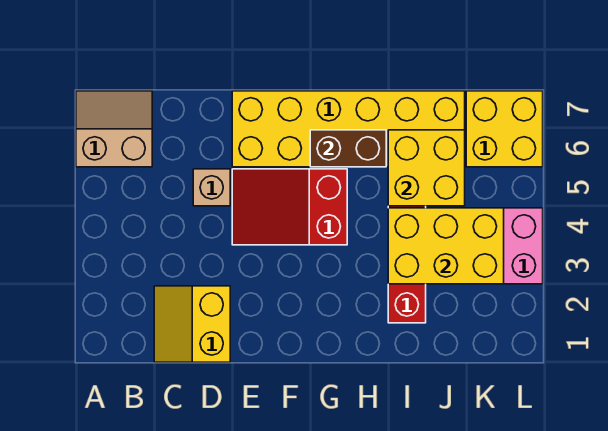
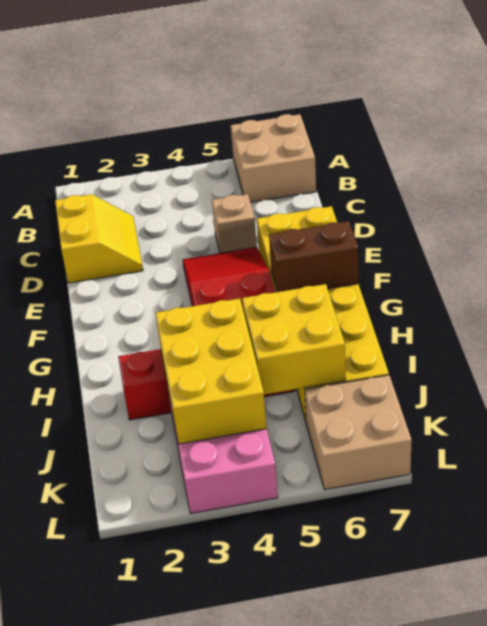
tan 2x2 slope [76,91,152,167] -> tan 2x2 brick [231,114,316,202]
yellow 2x2 slope [154,286,230,362] -> yellow 2x2 slope turned to [55,194,143,283]
brown 1x2 brick [310,130,386,167] -> brown 1x2 brick turned to [269,221,358,292]
yellow 2x2 brick [466,91,543,167] -> tan 2x2 brick [305,375,412,490]

